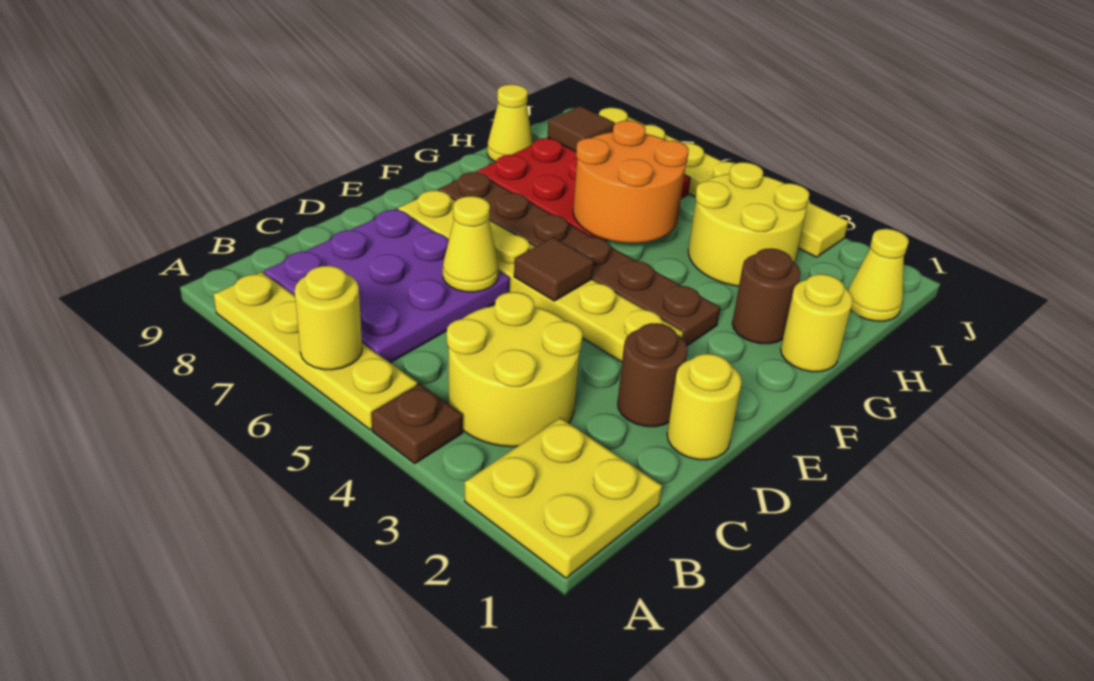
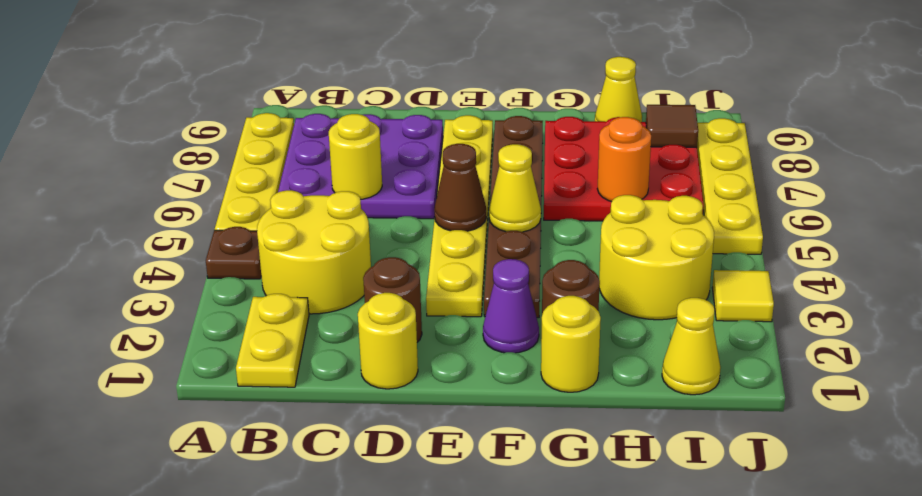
yellow 2x2 plate [465,418,662,578] -> yellow 1x2 plate [236,294,309,387]
yellow 1x1 round brick [295,266,362,370] -> yellow 1x1 round brick moved to [329,114,382,199]
yellow 1x1 cone [443,196,498,292] -> yellow 1x1 cone moved to [489,144,541,232]
brown 1x1 tile [514,237,594,301] -> brown 1x1 cone [434,144,486,231]
none -> purple 1x1 cone [483,259,539,353]
orange 2x2 round brick [573,121,689,243] -> orange 1x1 round brick [597,117,651,202]

